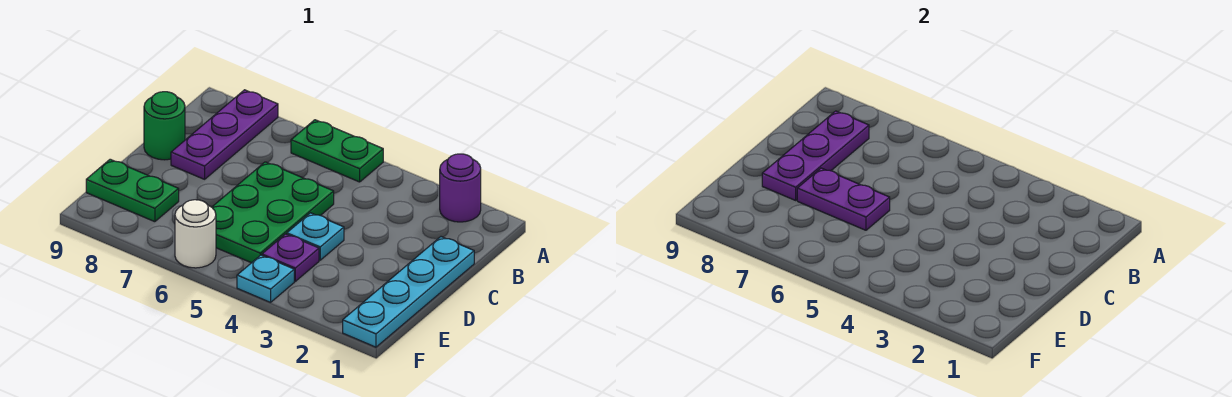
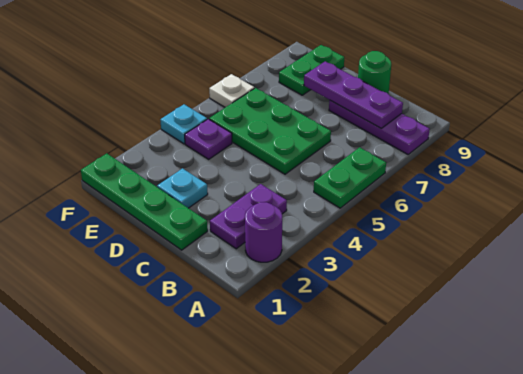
cyan 1x4 plate [343,237,474,347] -> green 1x4 plate [81,153,208,250]
cyan 1x1 plate [287,213,344,260] -> cyan 1x1 plate moved to [157,168,208,208]
purple 1x2 plate [797,168,890,230] -> purple 1x2 plate moved to [210,184,287,249]
white 1x1 round brick [175,200,216,268] -> white 1x1 plate [209,74,254,107]

